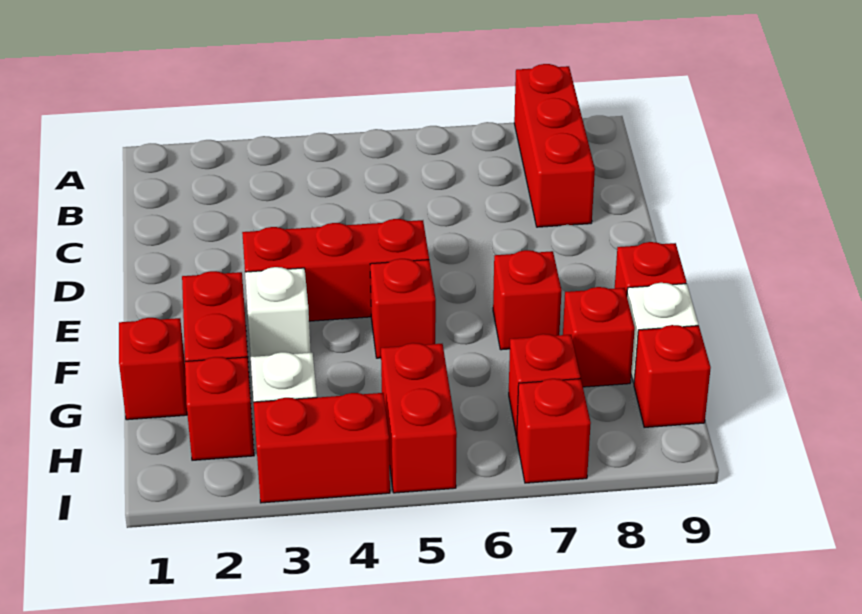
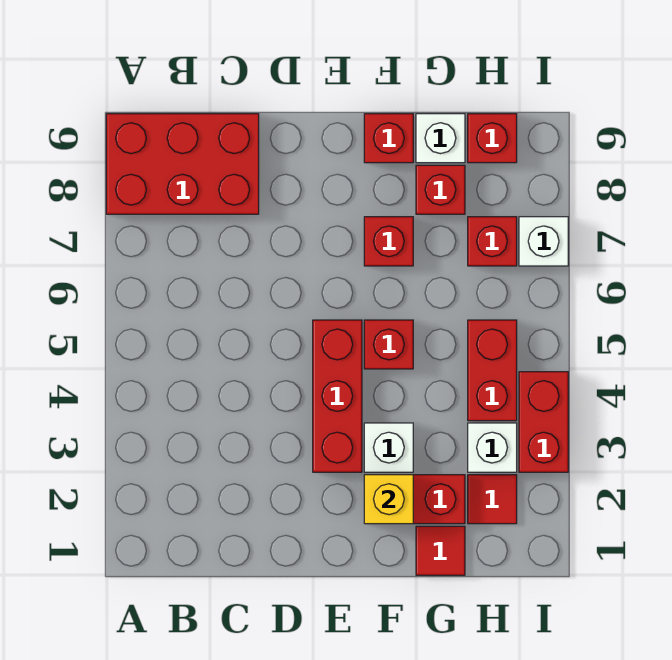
red 1x3 brick [514,64,595,227] -> red 2x3 brick [106,114,259,214]
none -> yellow 1x1 brick [364,475,413,524]
red 1x1 brick [119,318,187,420] -> red 1x1 tile [416,526,465,575]
red 1x1 brick [185,357,254,460] -> red 1x1 tile [468,475,517,524]
red 1x2 brick [381,343,457,493] -> red 1x2 brick turned to [468,320,517,421]
red 1x1 brick [517,379,591,483] -> white 1x1 brick [519,217,568,266]

